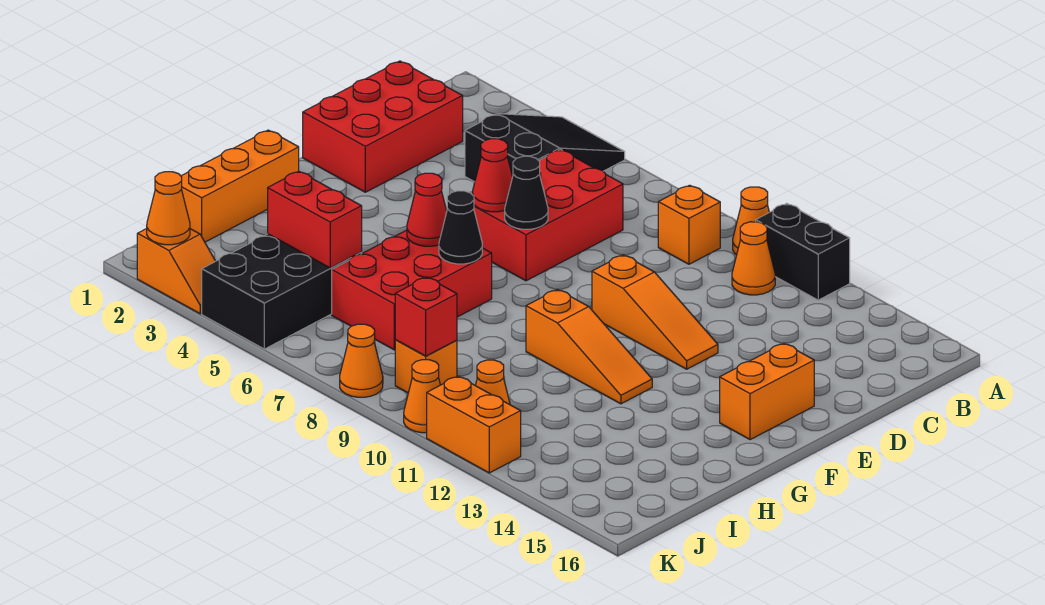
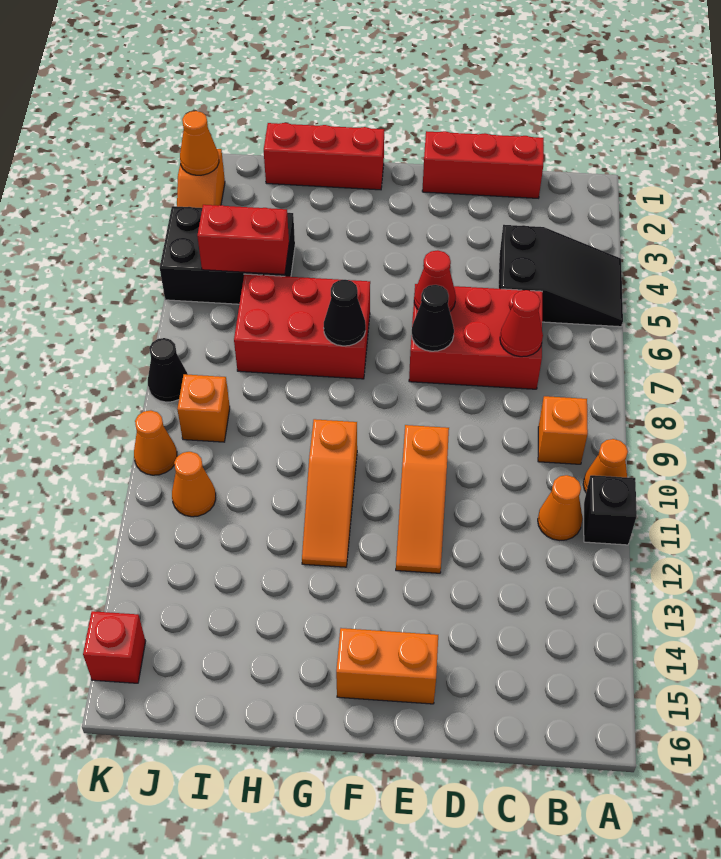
black 1x2 brick [756,203,850,300] -> black 1x1 brick [584,475,637,545]
red 2x3 brick [303,61,463,192] -> red 1x3 brick [422,131,544,198]
orange 1x3 brick [181,130,299,242] -> red 1x3 brick [264,123,384,190]
red 1x1 cone [407,173,447,246] -> red 1x1 cone moved to [500,290,543,357]
red 1x2 brick [268,171,362,268] -> red 1x2 brick turned to [197,205,289,275]
red 1x1 brick [395,277,457,356] -> red 1x1 brick moved to [83,611,146,683]
orange 1x1 cone [340,324,383,397] -> black 1x1 cone [148,338,188,402]
orange 1x2 brick [427,376,521,473] -> none

